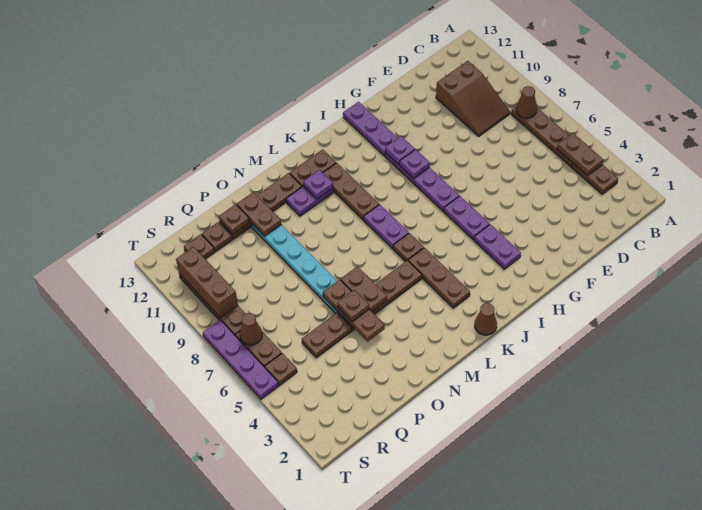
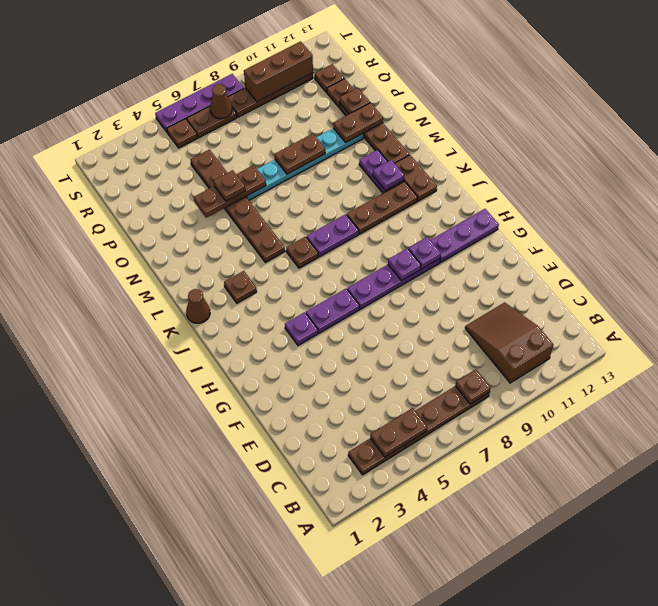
brown 1x1 cone [516,86,537,118] -> brown 1x1 plate [455,369,491,404]
brown 2x3 slope [436,61,510,136] -> brown 2x3 slope turned to [465,302,553,383]
purple 1x2 plate [474,224,521,269] -> purple 1x1 plate [285,312,318,346]
brown 1x3 plate [408,248,470,308] -> brown 1x1 plate [224,271,257,303]
brown 1x2 plate [341,267,387,312] -> brown 1x2 plate moved to [275,134,325,174]

